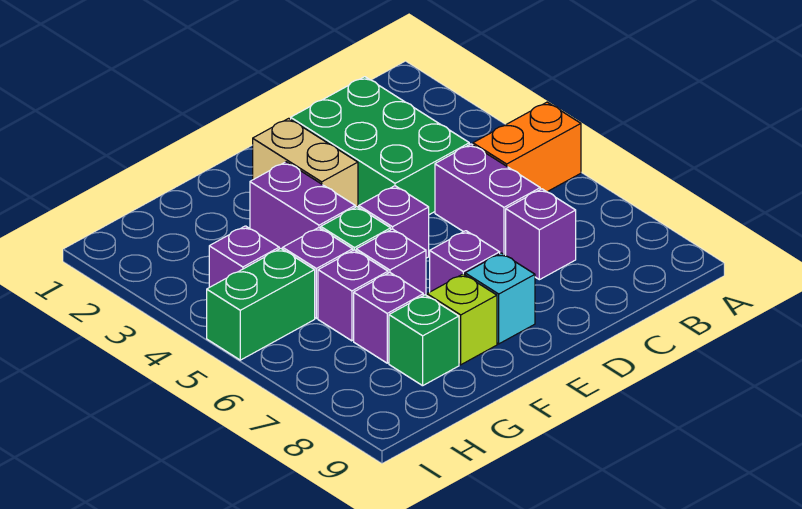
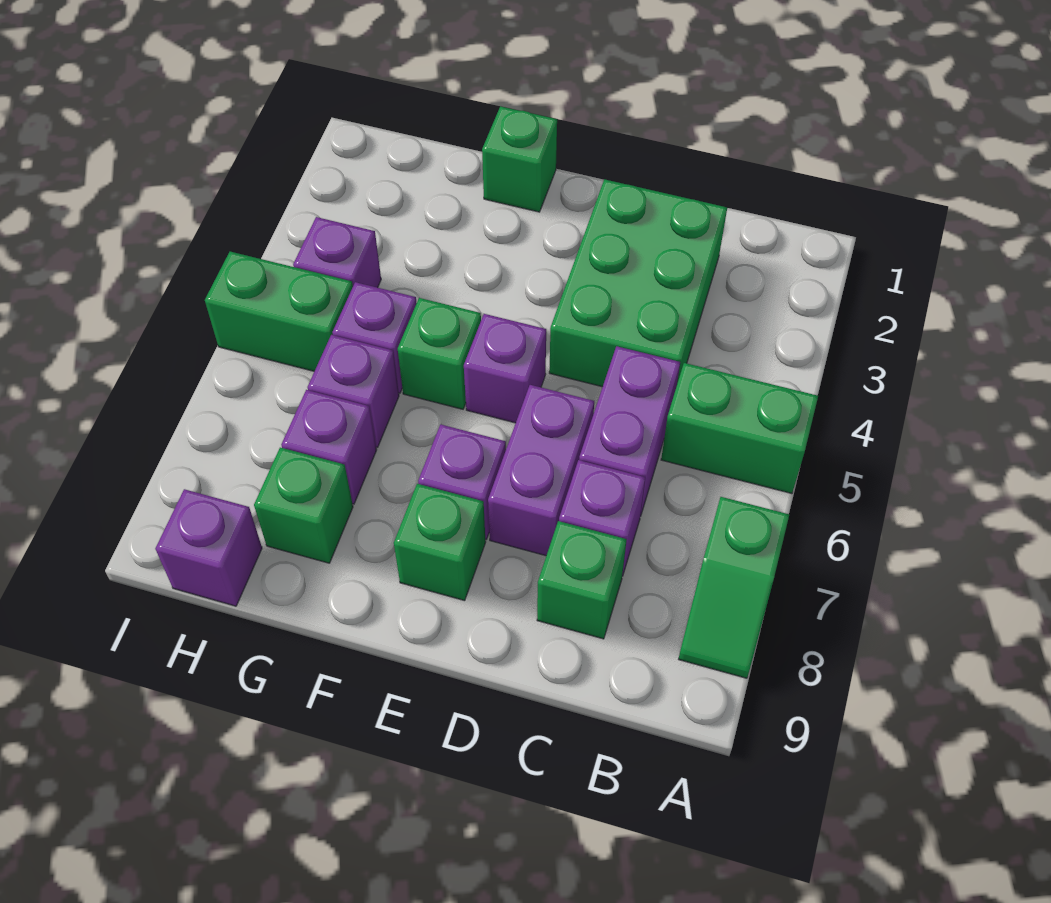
orange 1x2 brick [473,102,581,192] -> green 1x2 brick [661,363,818,494]
none -> green 1x2 slope [679,497,789,678]
none -> green 1x1 brick [537,521,627,639]
tan 1x2 brick [253,118,358,207] -> none
cyan 1x1 brick [465,253,535,344] -> green 1x1 brick [394,484,486,601]
none -> green 1x1 brick [482,106,557,212]
purple 1x2 brick [250,162,355,249] -> purple 1x2 brick moved to [488,385,594,556]
purple 1x1 brick [356,229,426,296] -> purple 1x1 brick moved to [155,489,262,606]
lime 1x1 brick [427,274,497,365] -> none

